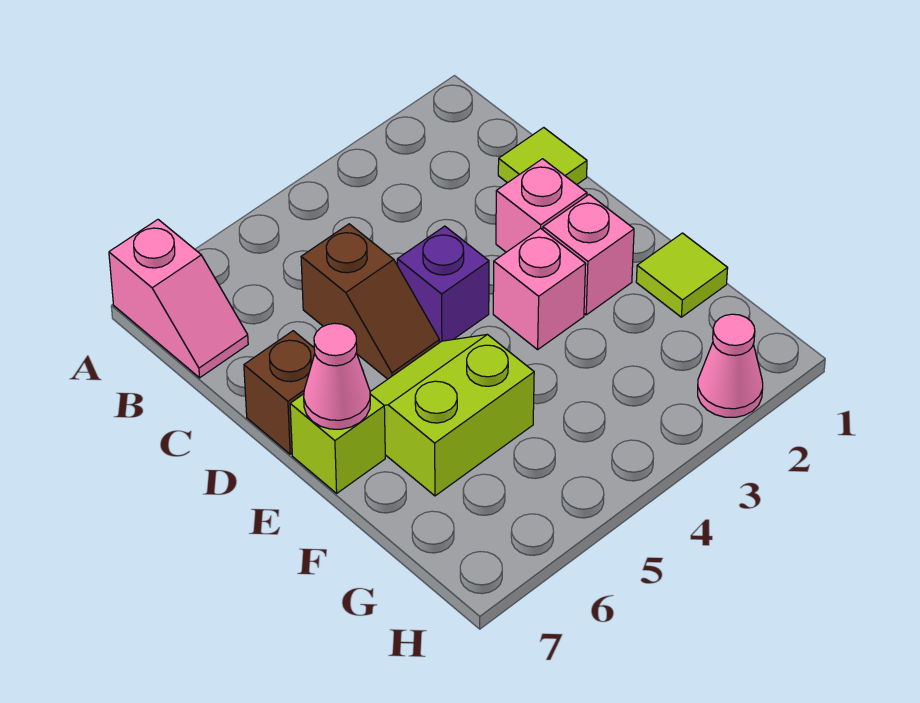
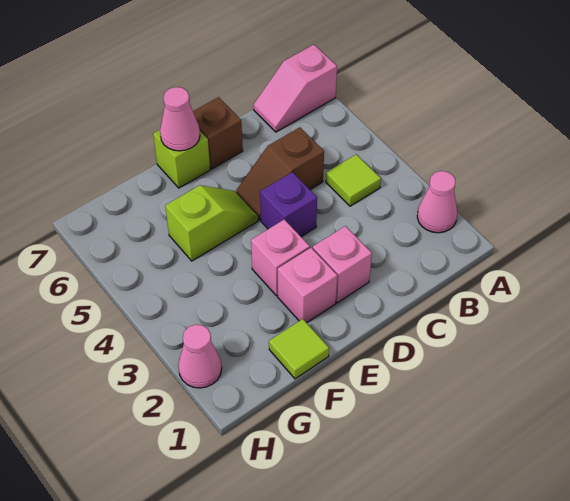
none -> pink 1x1 cone [417,171,457,233]
lime 1x1 tile [498,128,587,185] -> lime 1x1 tile moved to [326,154,381,206]
lime 2x2 slope [370,334,534,496] -> lime 1x2 slope [165,185,258,261]

